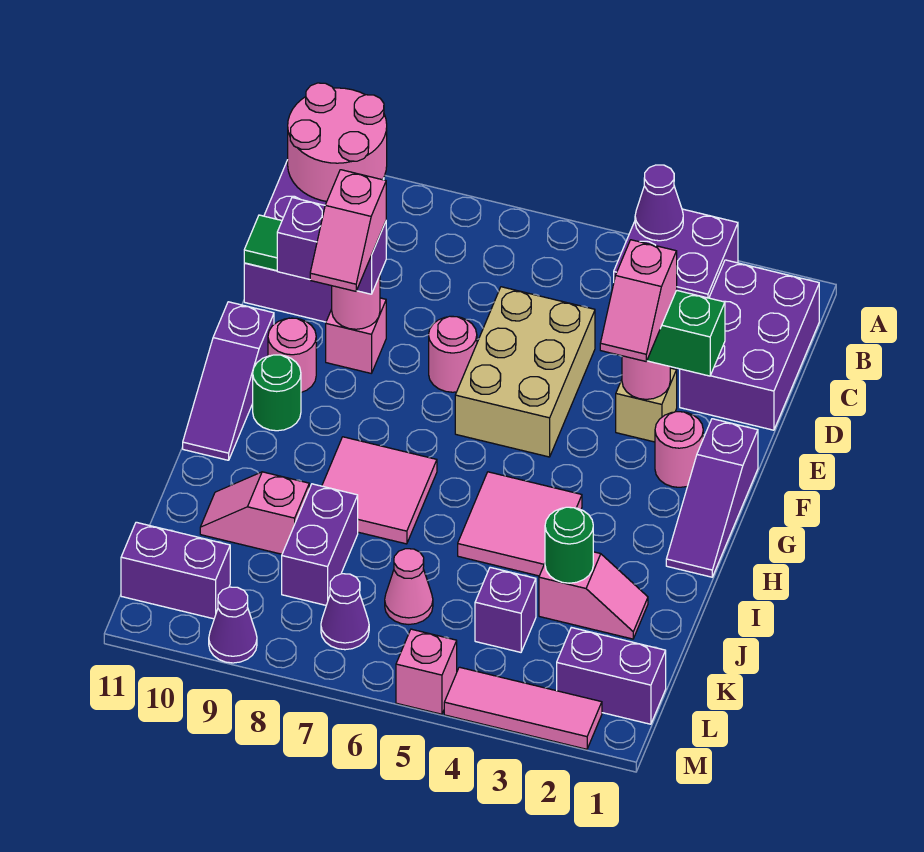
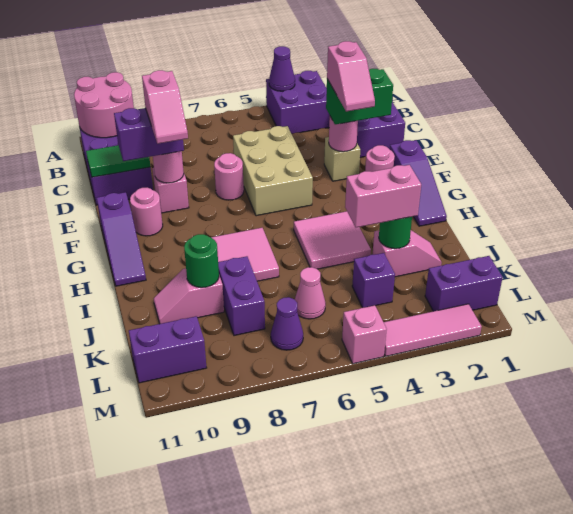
green 1x1 round brick [253,355,301,431] -> green 1x1 round brick moved to [184,234,219,288]
none -> pink 1x2 brick [345,165,421,227]
purple 1x1 cone [209,587,257,663] -> none

